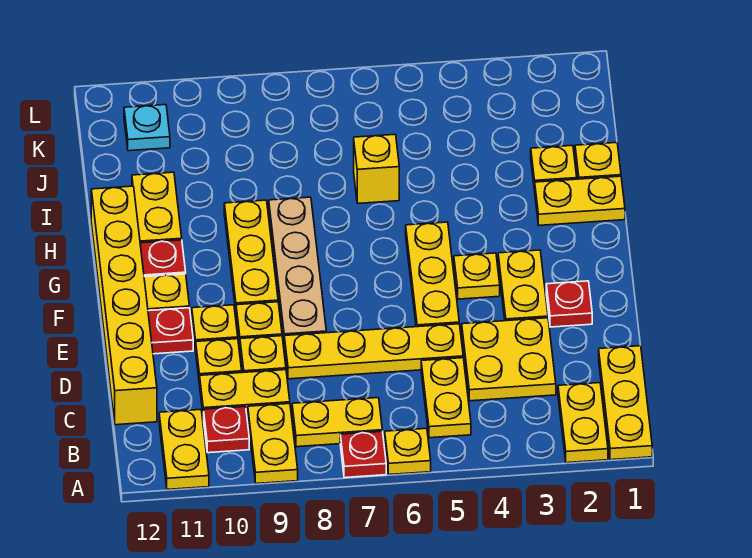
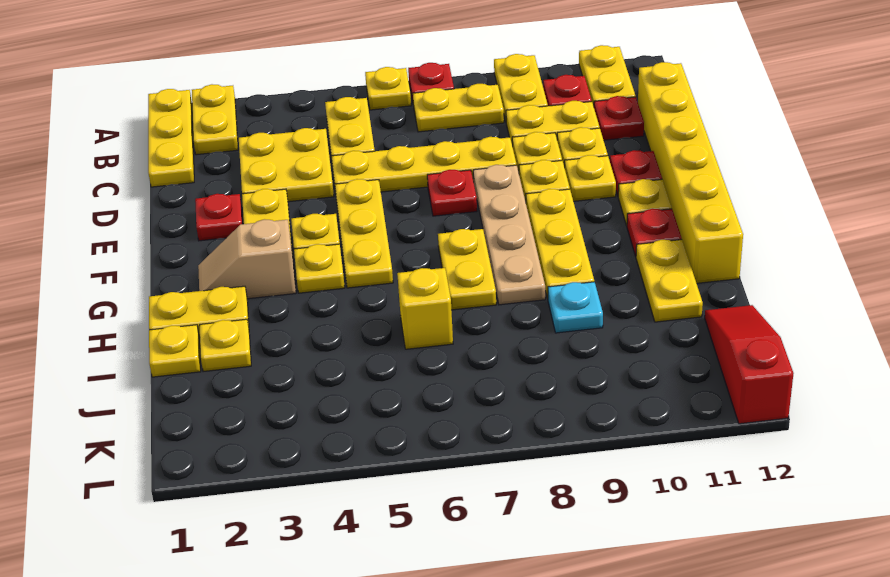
none -> red 1x1 plate [594,96,644,140]
none -> red 1x1 plate [427,170,477,216]
none -> tan 1x2 slope [198,219,296,299]
none -> yellow 1x1 plate [294,244,345,293]
none -> yellow 1x2 plate [438,229,496,310]
none -> red 1x3 slope [705,305,794,424]
cyan 1x1 plate [124,105,170,151] -> cyan 1x1 plate moved to [548,282,603,333]

